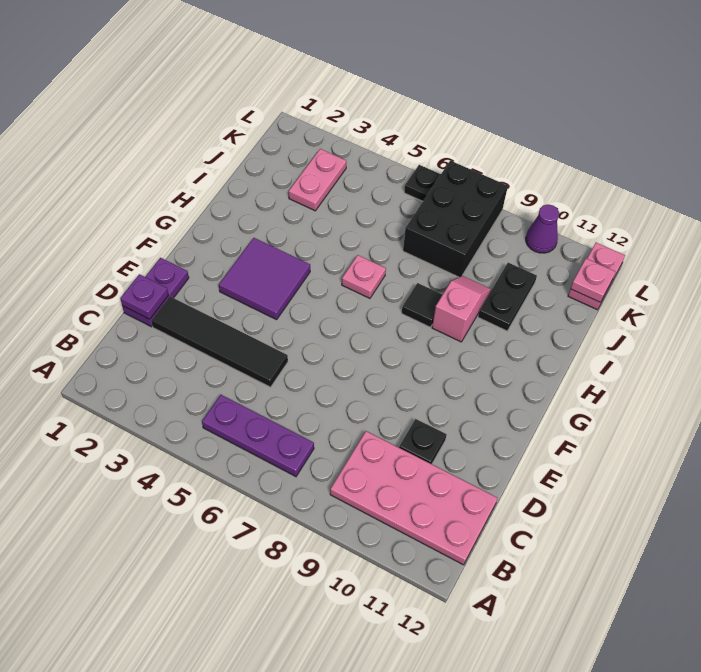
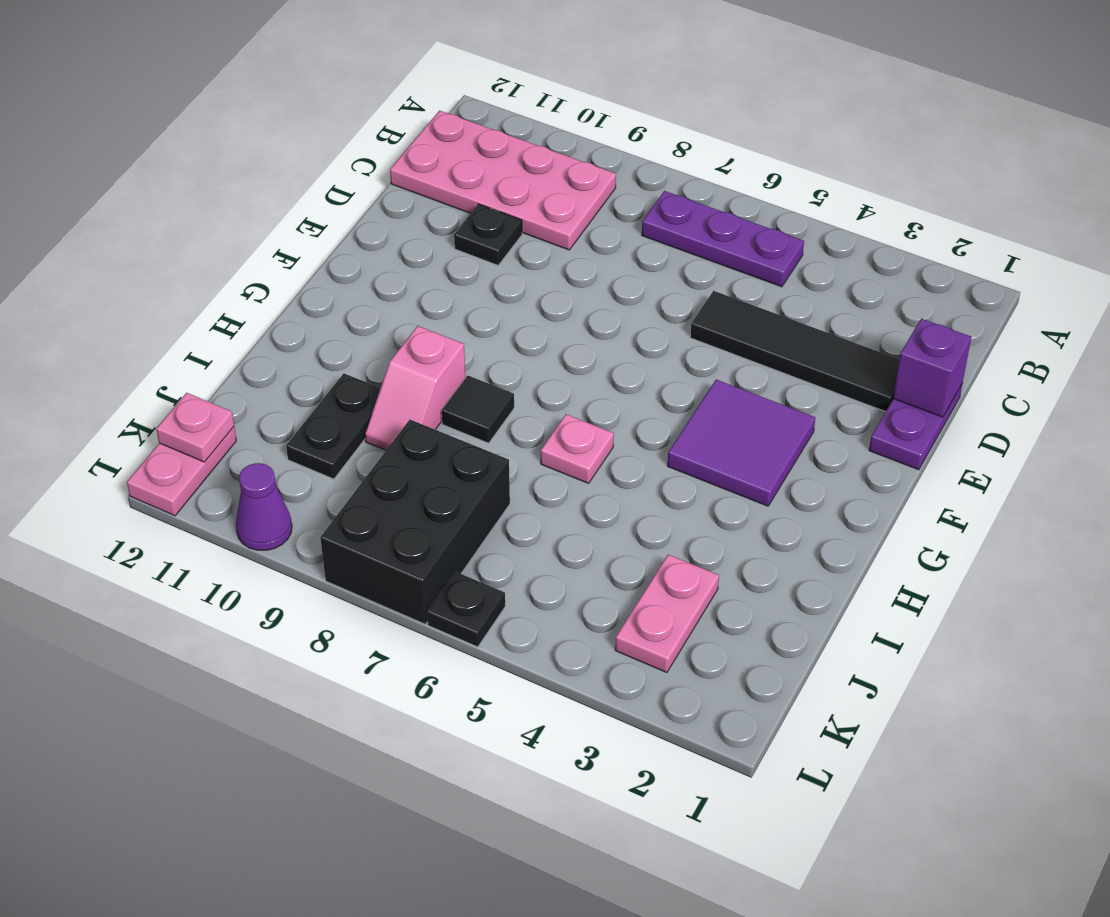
purple 1x1 plate [120,274,168,319] -> purple 1x1 brick [893,319,971,417]

